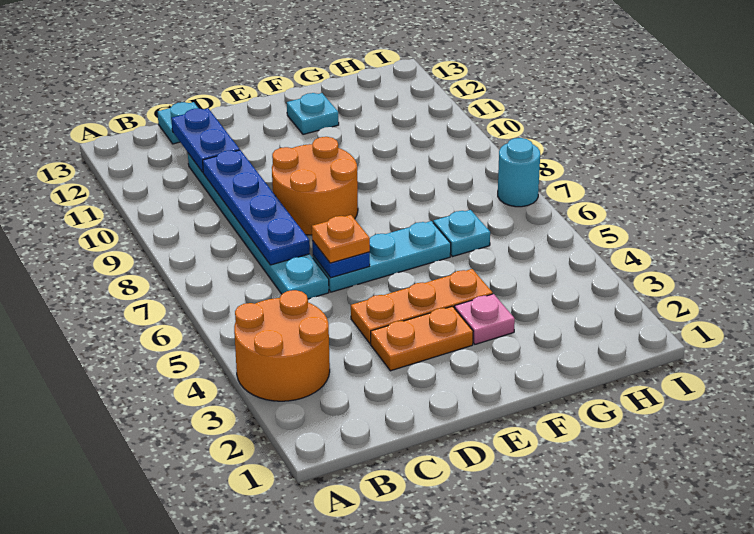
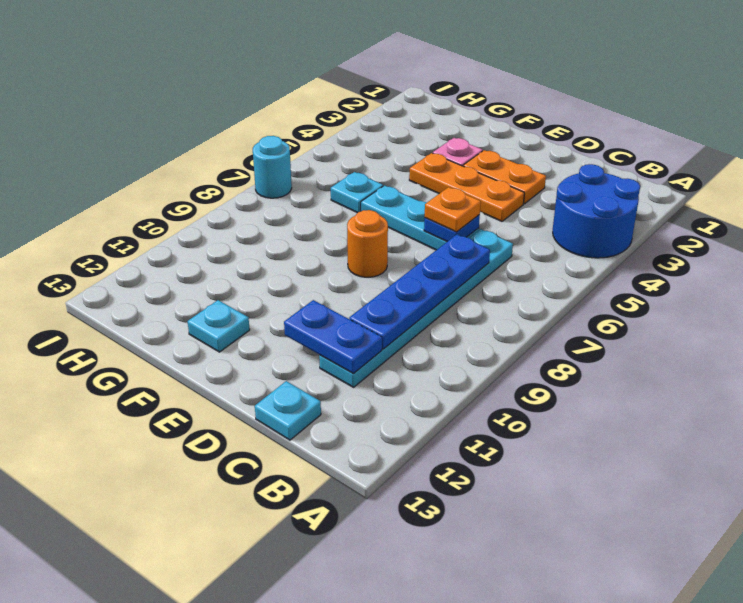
orange 2x2 round brick [234,290,330,401] -> blue 2x2 round brick [553,164,640,258]
blue 1x2 plate [171,108,240,172] -> blue 1x2 plate turned to [284,300,382,373]
orange 2x2 round brick [272,137,358,235] -> orange 1x1 round brick [347,210,388,277]

